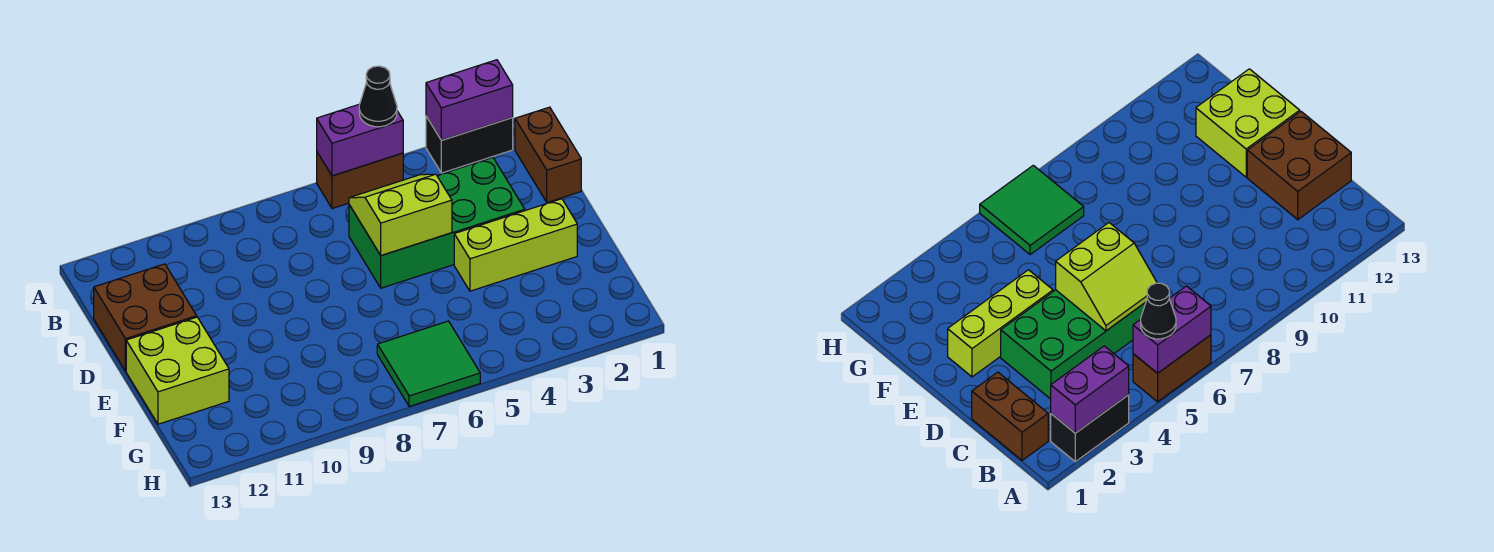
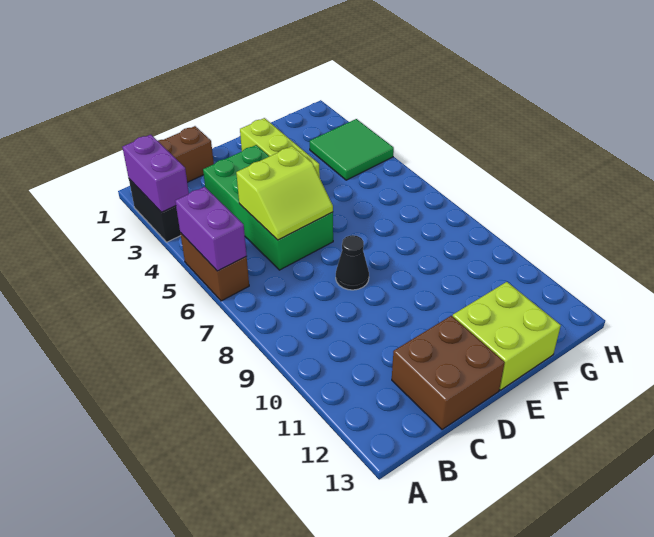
black 1x1 cone [359,66,397,127] -> black 1x1 cone moved to [336,235,369,290]
lime 2x2 slope [349,174,452,256] -> lime 2x2 slope turned to [236,146,333,240]
green 2x2 tile [377,321,480,406] -> green 2x2 tile moved to [310,119,394,180]

